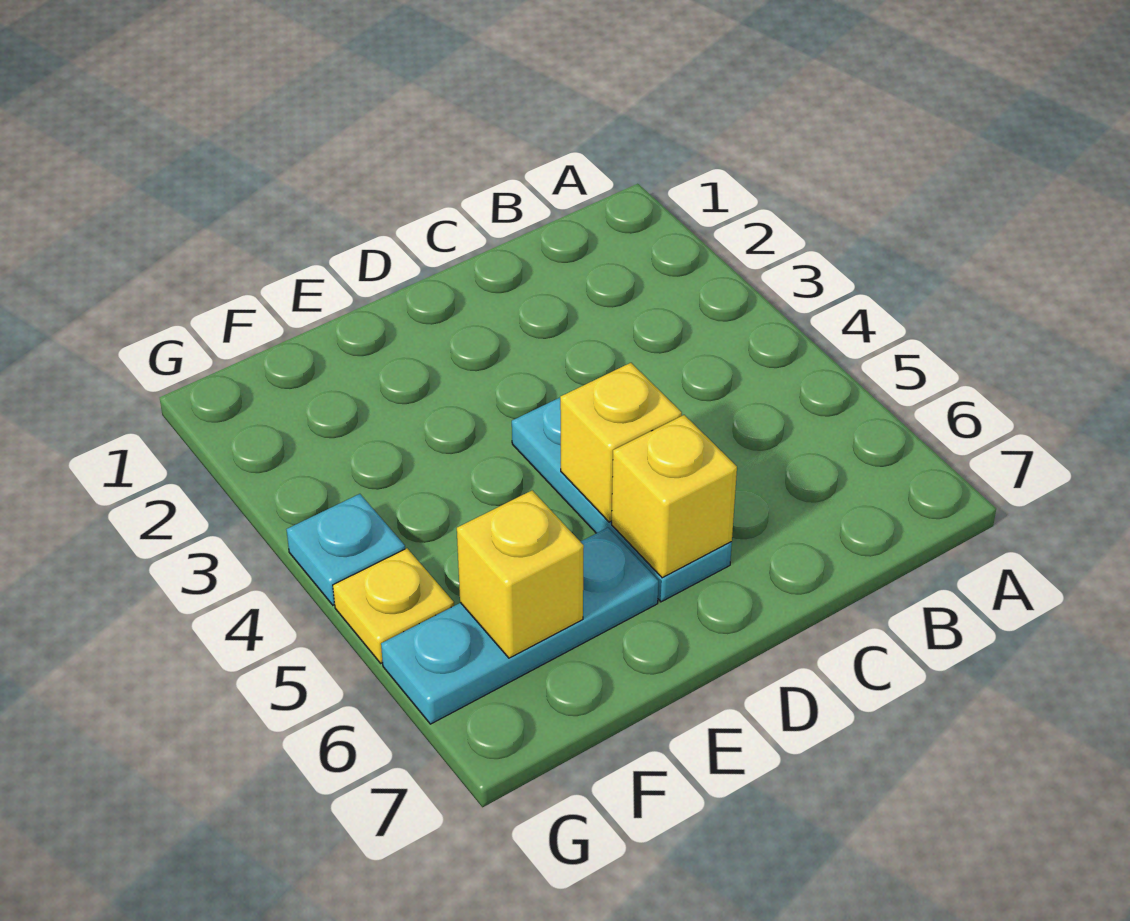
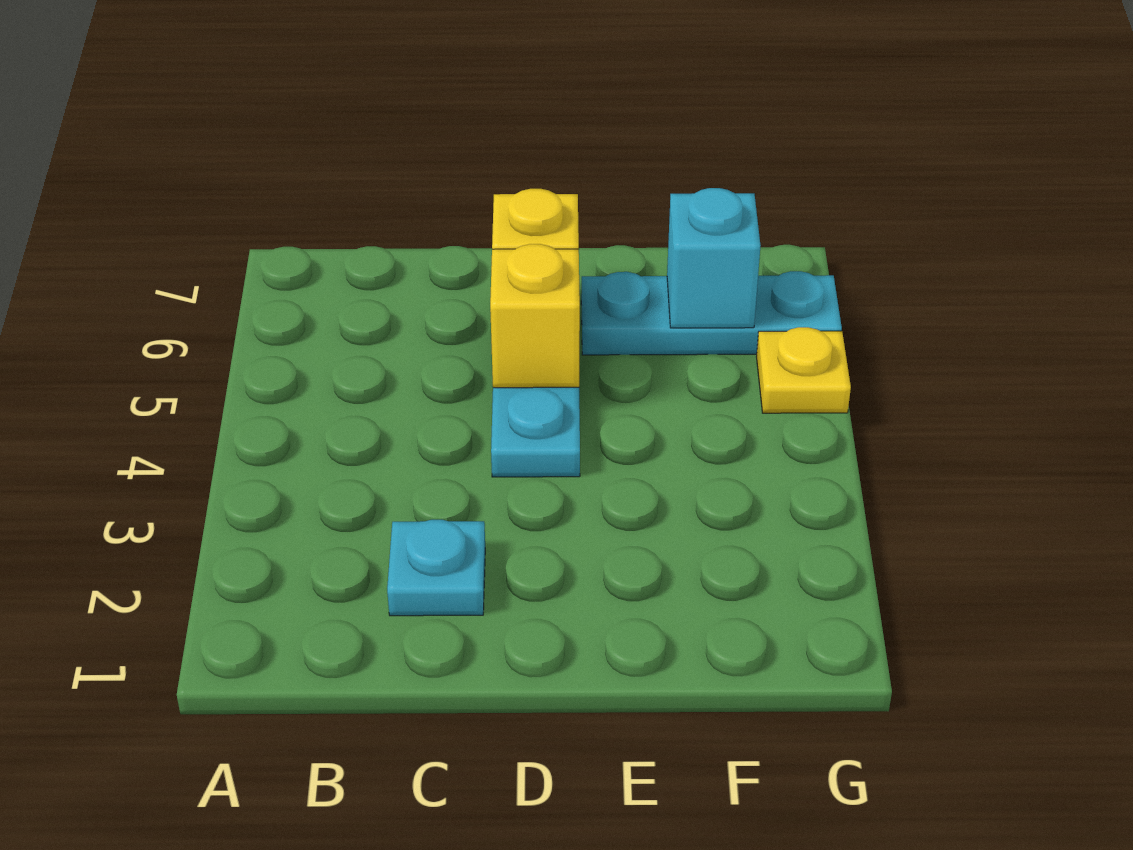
yellow 1x1 brick [457,490,584,658] -> cyan 1x1 brick [667,188,761,328]
cyan 1x1 plate [286,494,405,605] -> cyan 1x1 plate moved to [387,520,485,616]

